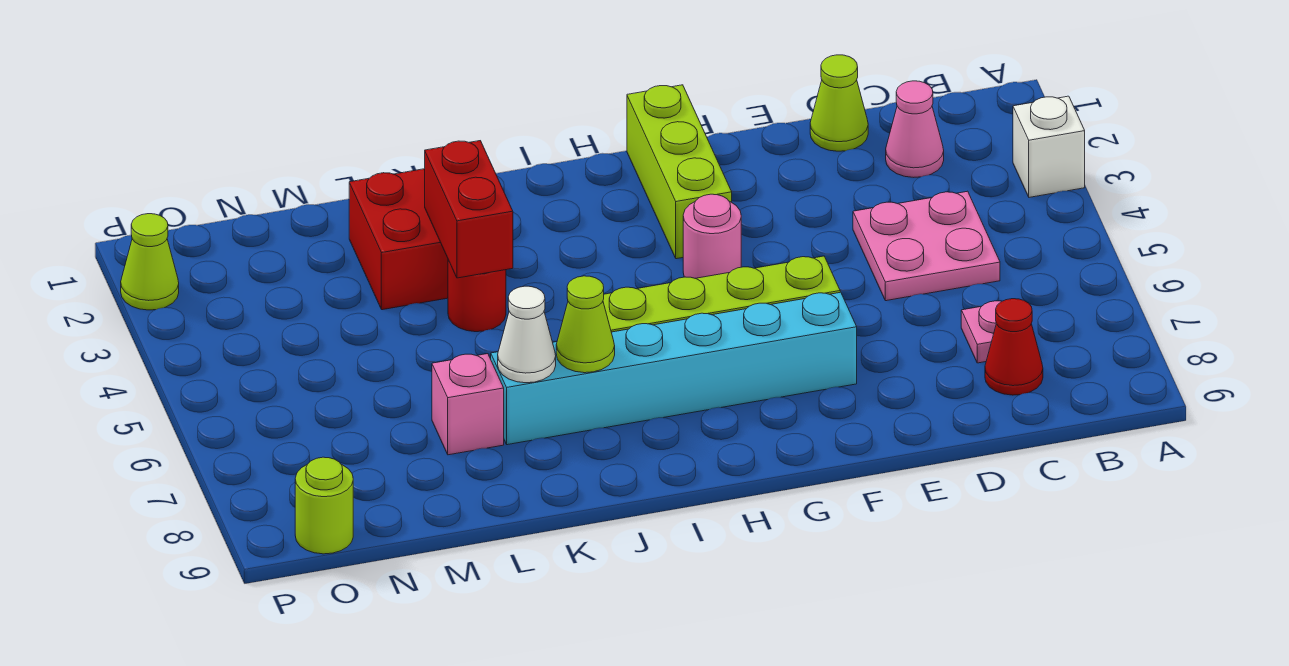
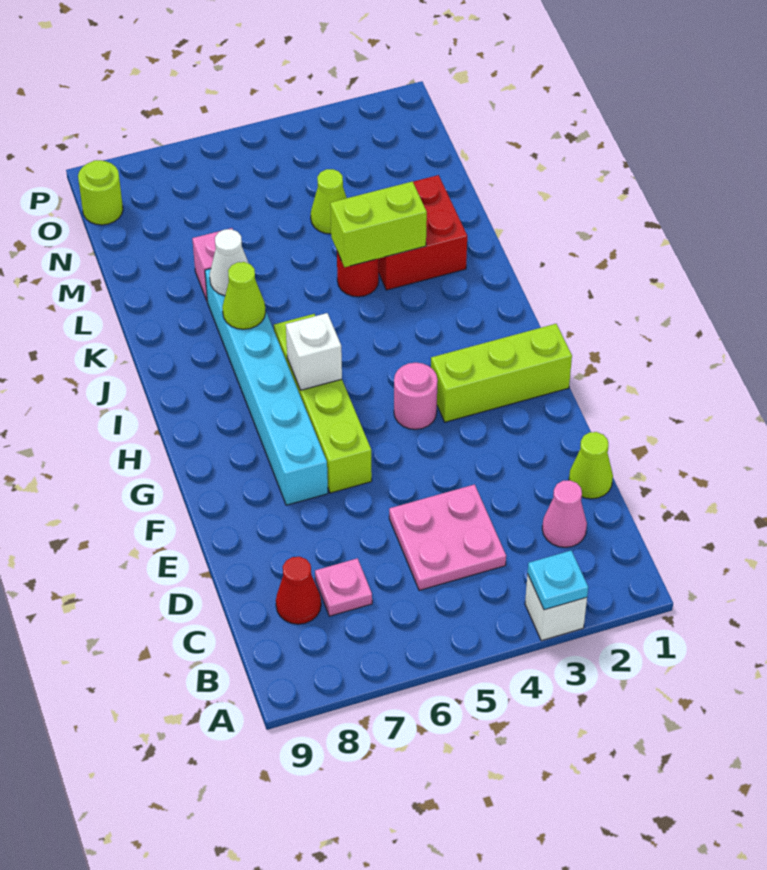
none -> cyan 1x1 plate [528,551,588,610]
none -> white 1x1 brick [286,313,342,390]
red 1x2 brick [425,141,513,278] -> lime 1x2 brick [330,182,427,267]
lime 1x1 cone [121,214,179,310] -> lime 1x1 cone moved to [311,169,347,234]

